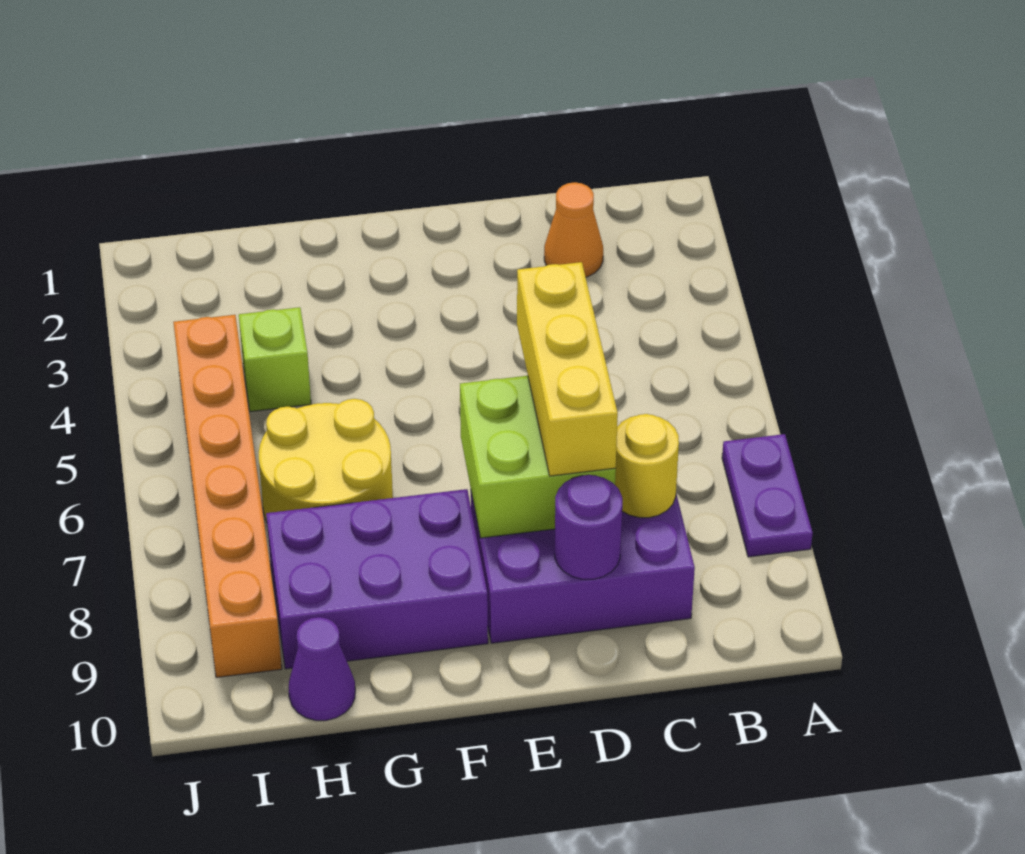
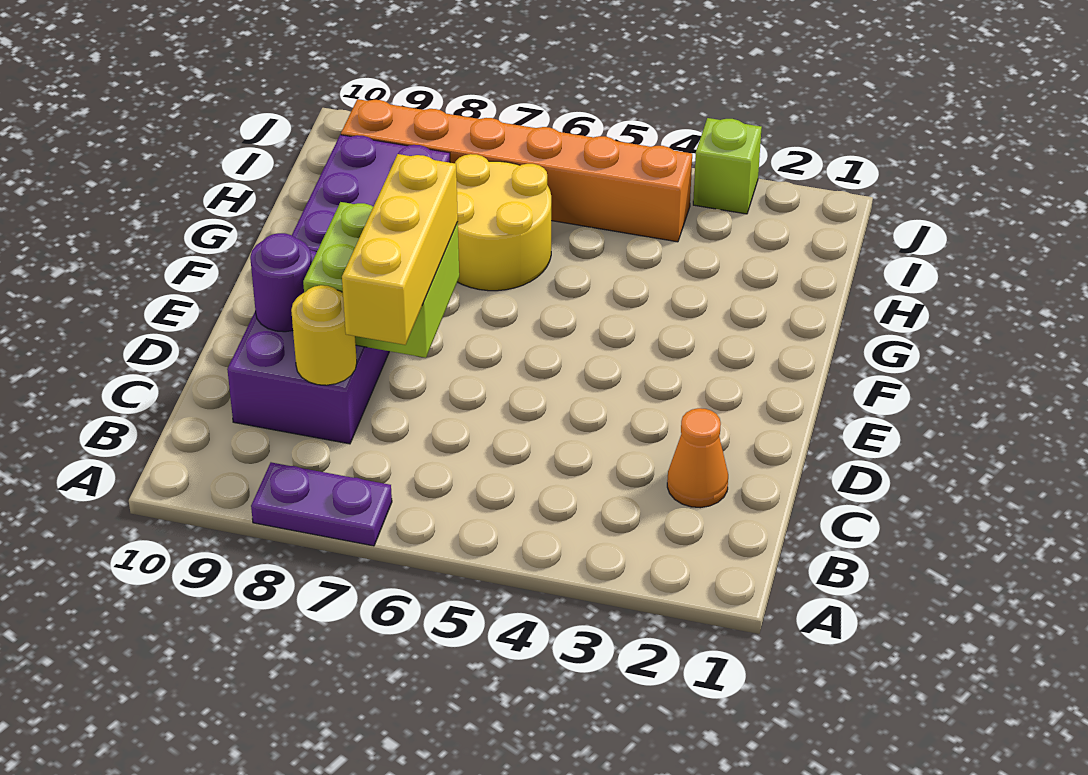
yellow 1x3 brick [517,262,618,476] -> yellow 1x3 brick turned to [342,154,458,345]
lime 1x1 brick [239,307,311,412] -> lime 1x1 brick moved to [693,118,762,214]
purple 1x1 cone [289,617,355,721] -> none

